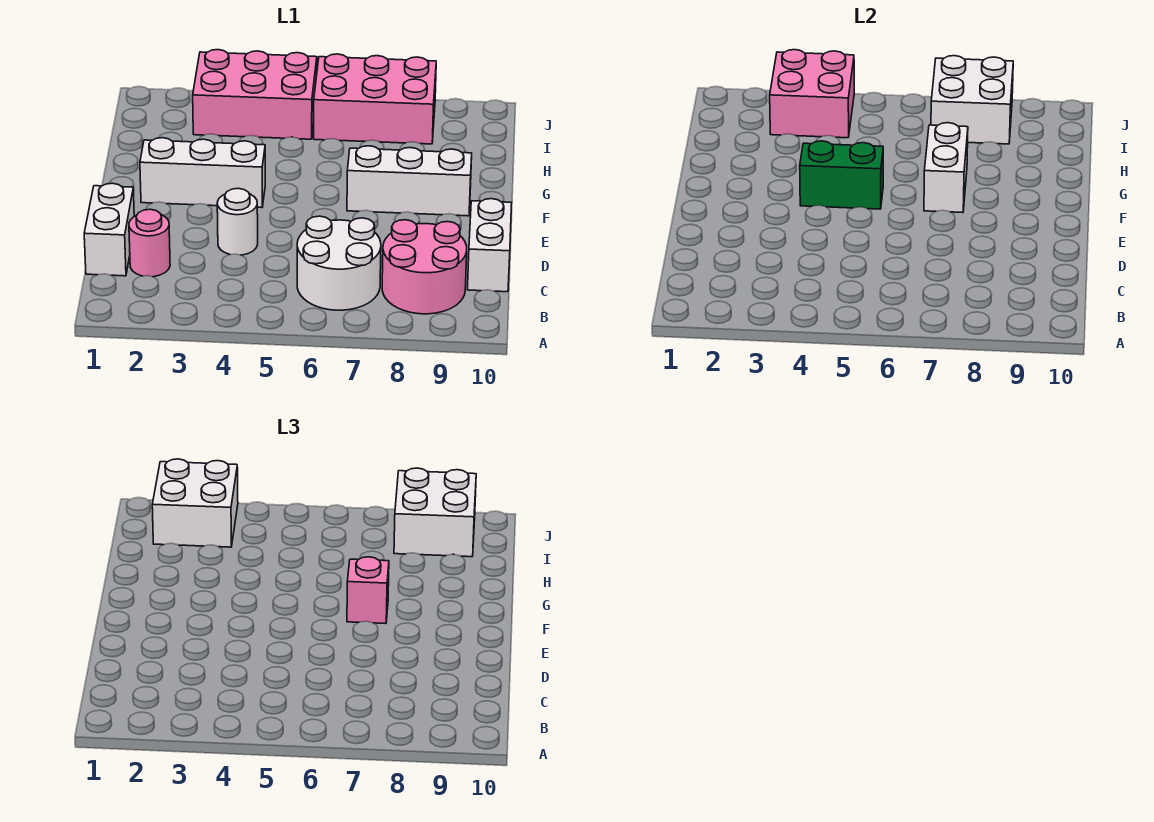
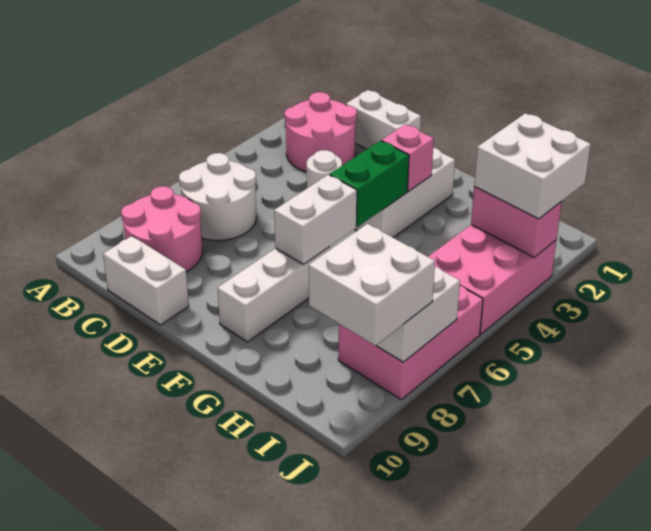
pink 1x1 round brick [129,209,170,277] -> pink 2x2 round brick [285,92,357,172]
white 1x2 brick [924,123,968,213] -> white 1x2 brick turned to [274,175,357,264]
pink 1x1 brick [347,557,389,624] -> pink 1x1 brick moved to [382,124,434,191]
pink 2x2 brick [770,50,854,138] -> pink 1x2 brick [471,187,562,257]

